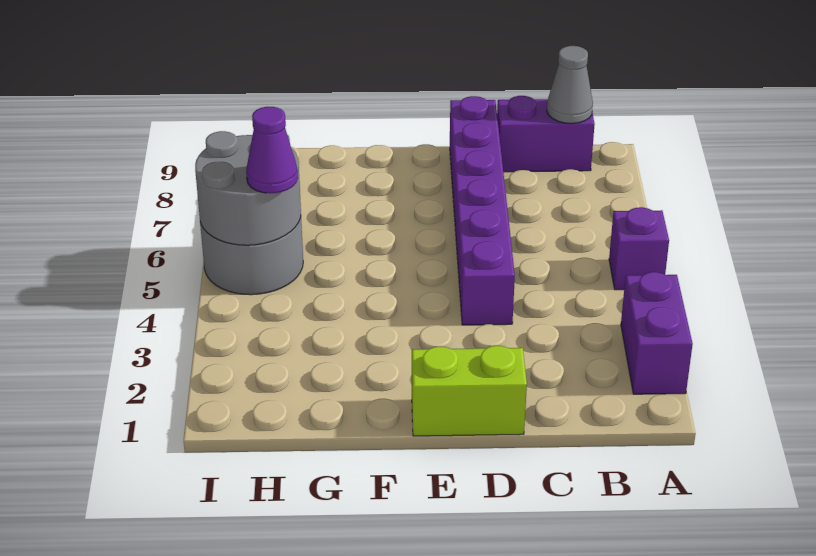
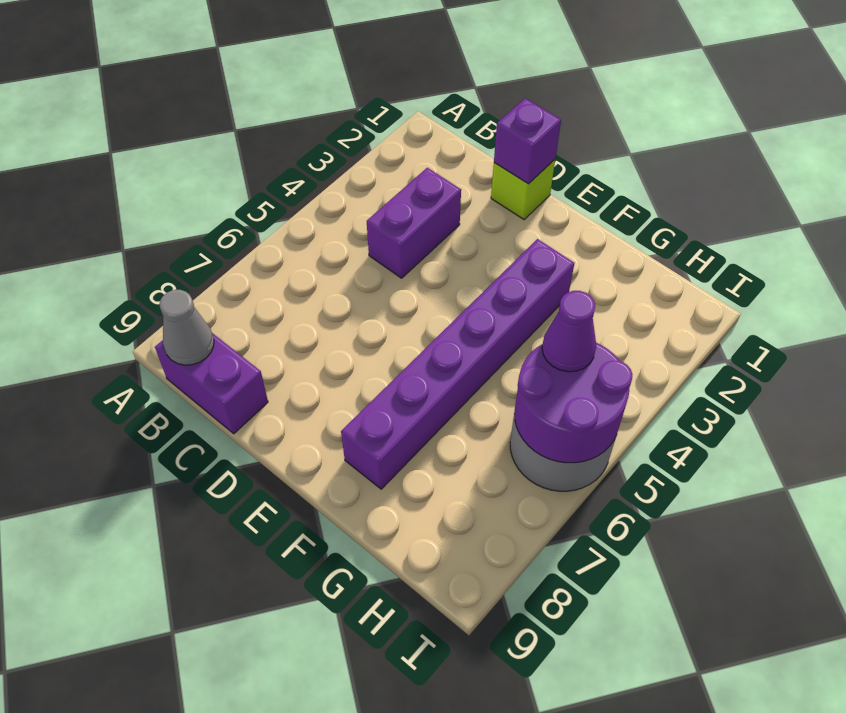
purple 1x2 brick [621,272,693,394] -> purple 1x2 brick moved to [367,168,461,278]
purple 1x1 brick [609,207,669,290] -> purple 1x1 brick moved to [494,98,561,184]
lime 1x2 brick [412,346,527,436] -> lime 1x1 brick [491,160,555,219]
purple 1x6 brick [450,96,515,325] -> purple 1x6 brick moved to [341,239,574,489]
grey 2x2 round brick [195,131,301,245] -> purple 2x2 round brick [514,343,633,463]

